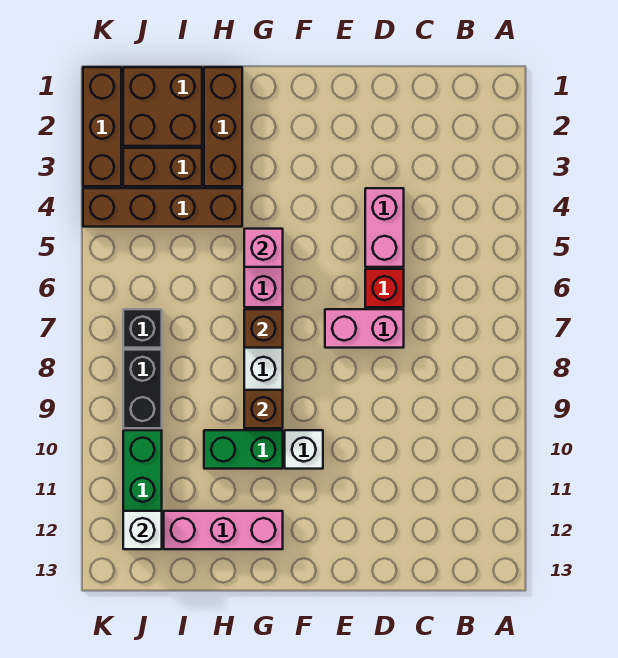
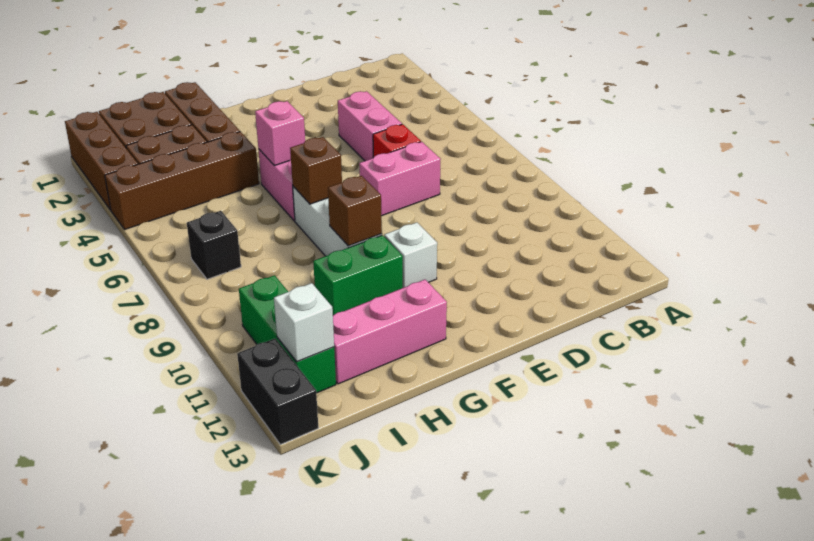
black 1x2 brick [123,350,162,428] -> black 1x2 brick moved to [237,339,318,445]

